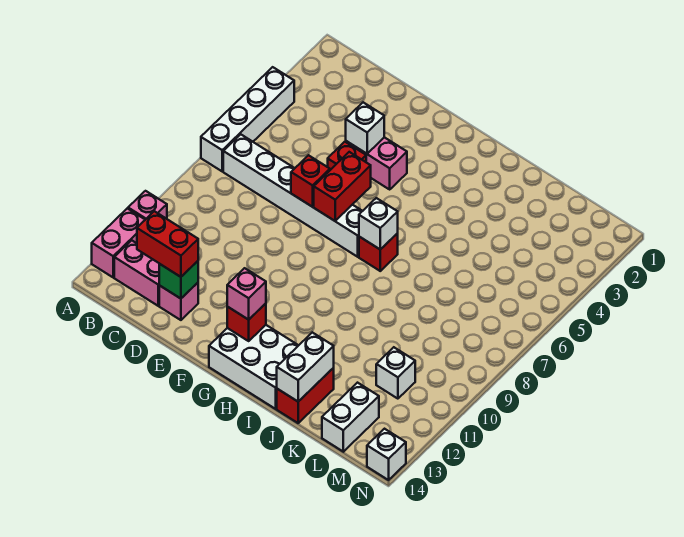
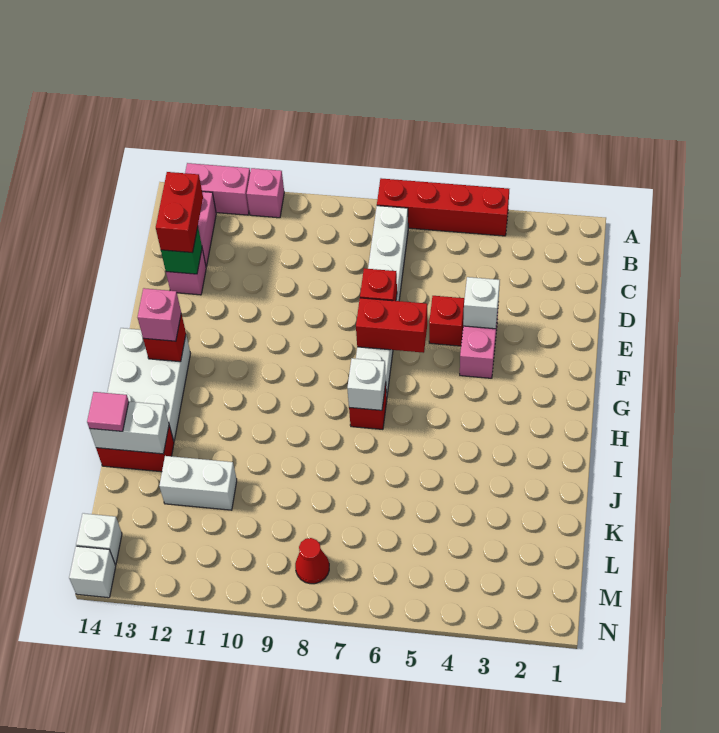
white 1x4 brick [201,67,294,171] -> red 1x4 brick [377,178,509,236]
none -> pink 1x1 tile [87,392,129,431]
white 1x1 brick [376,347,415,399] -> white 1x1 brick moved to [76,513,122,565]
white 1x2 brick [322,383,379,452] -> white 1x2 brick moved to [159,456,237,510]
none -> red 1x1 cone [295,538,329,584]

